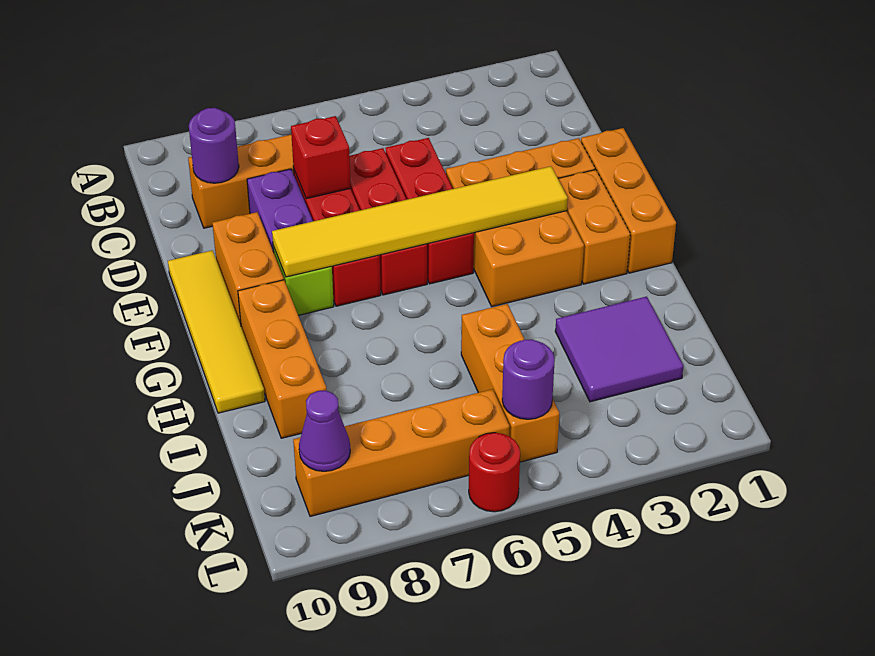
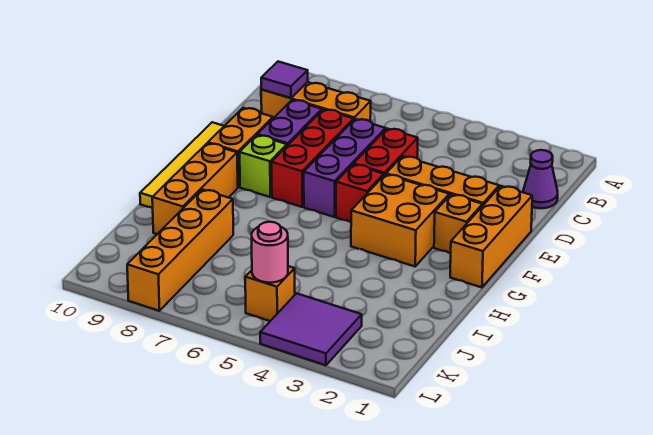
purple 1x1 round brick [189,108,239,183] -> purple 1x1 tile [261,62,308,98]
red 1x3 brick [349,148,427,295] -> purple 1x3 brick [304,119,386,217]
red 1x1 brick [291,116,351,199] -> none
orange 1x2 brick [558,170,630,284] -> orange 1x1 brick [434,194,483,253]
yellow 1x6 tile [272,166,568,277] -> none
purple 2x2 tile [555,297,683,402] -> purple 2x2 tile moved to [260,293,362,365]
orange 1x3 brick [461,304,559,462] -> orange 1x1 brick [245,266,295,321]
purple 1x1 round brick [502,339,555,419] -> pink 1x1 round brick [252,222,288,283]
orange 1x4 brick [293,389,510,516] -> orange 1x4 brick turned to [127,189,233,311]
purple 1x1 cone [299,391,350,471] -> purple 1x1 cone moved to [523,150,558,208]
red 1x1 round brick [469,433,520,512] -> none

